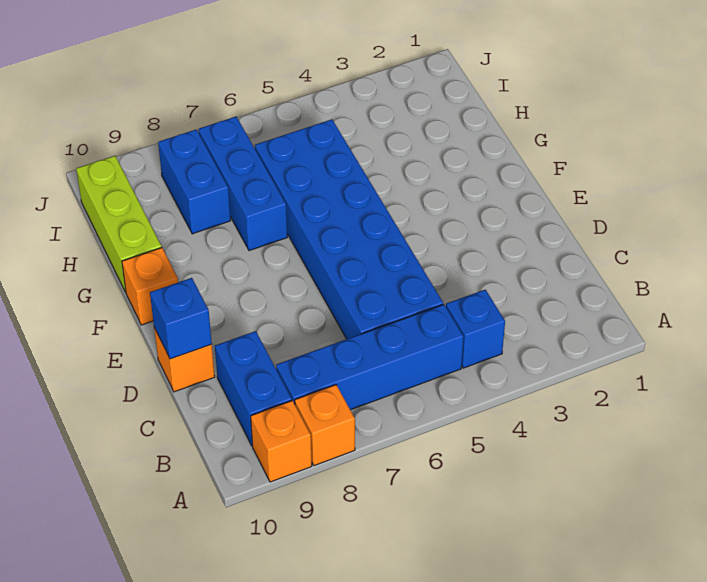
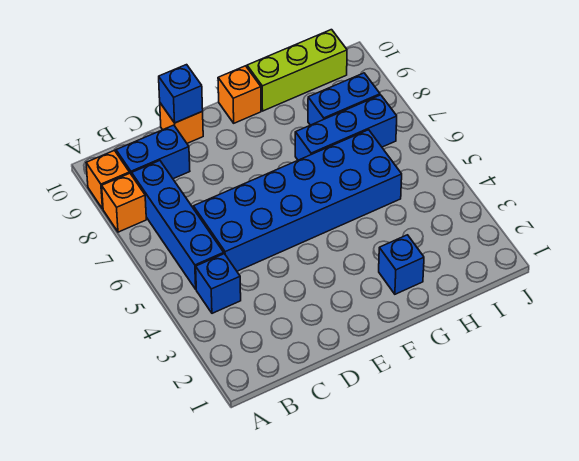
none -> blue 1x1 brick [379,235,424,294]

